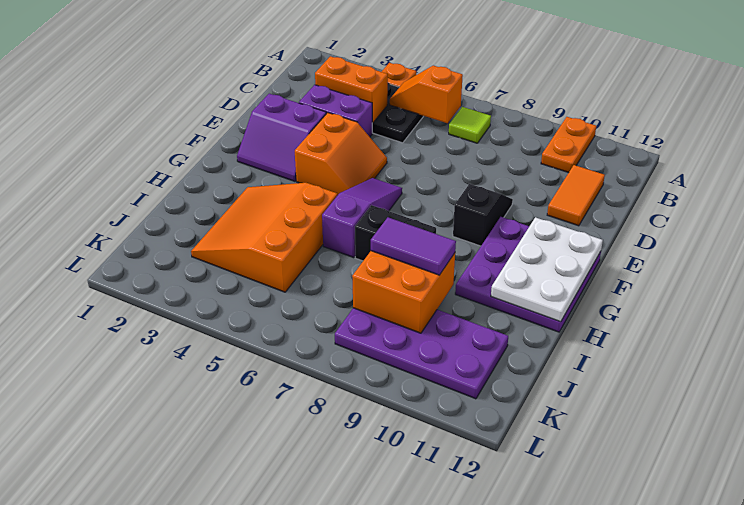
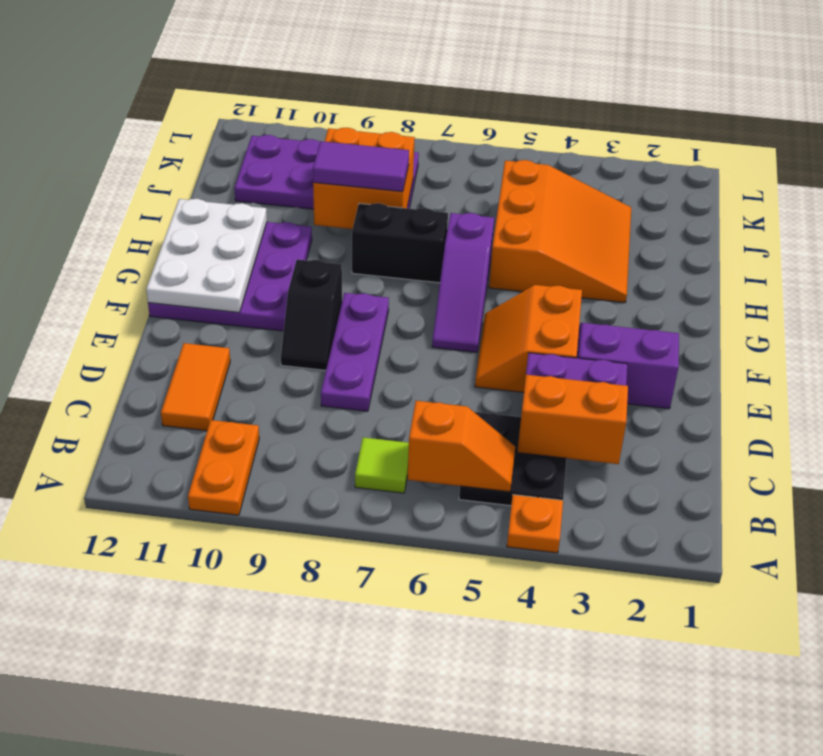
none -> purple 1x3 plate [321,293,389,411]

